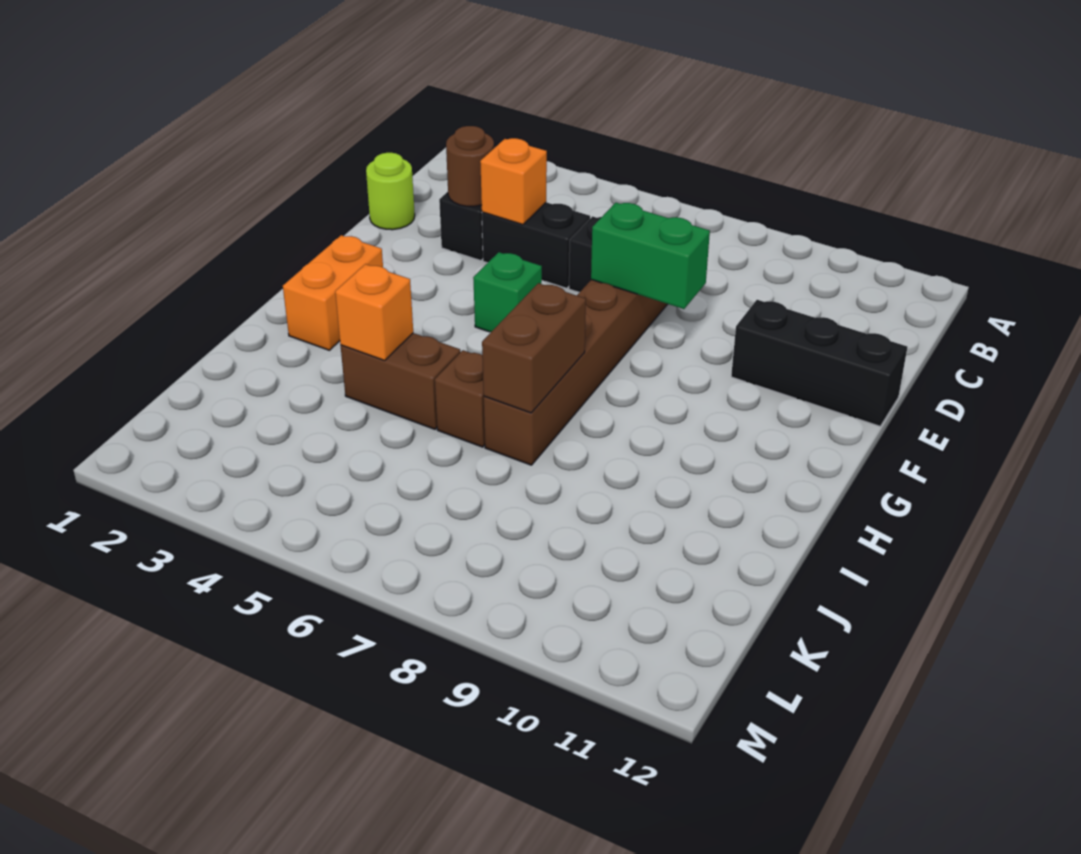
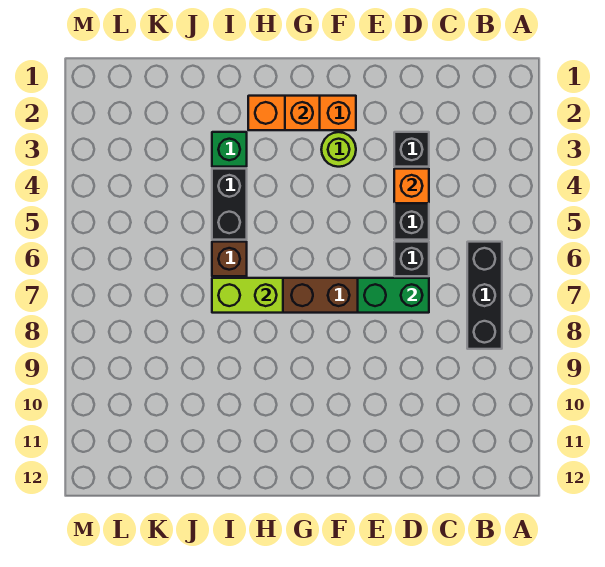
lime 1x1 round brick [366,153,415,230] -> lime 1x1 round brick moved to [321,132,356,167]
brown 1x1 round brick [446,126,494,206] -> none
green 1x2 brick [591,203,710,309] -> green 1x2 brick turned to [358,278,429,313]
black 1x3 brick [731,300,907,426] -> black 1x3 brick moved to [467,242,502,349]
green 1x1 brick [473,252,542,332] -> green 1x1 brick moved to [212,132,247,167]
orange 1x2 brick [283,235,383,350] -> orange 1x3 brick [248,96,356,130]
brown 1x2 brick [482,283,586,413] -> lime 1x2 brick [212,278,283,313]
brown 1x2 brick [341,333,460,429] -> black 1x2 brick [212,169,247,240]
orange 1x1 brick [335,264,413,360] -> orange 1x1 brick moved to [285,96,320,130]

